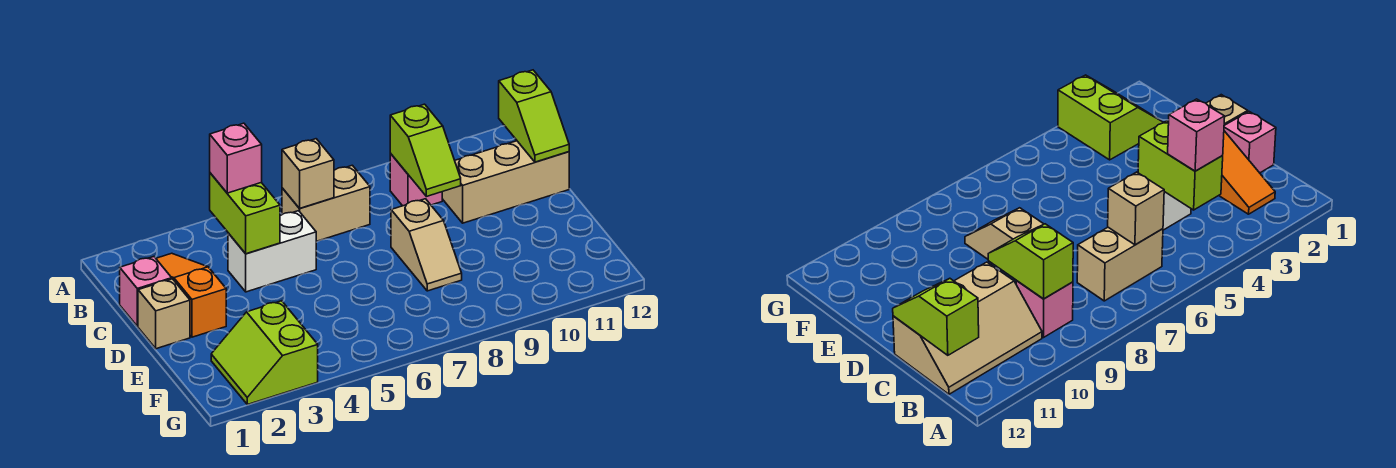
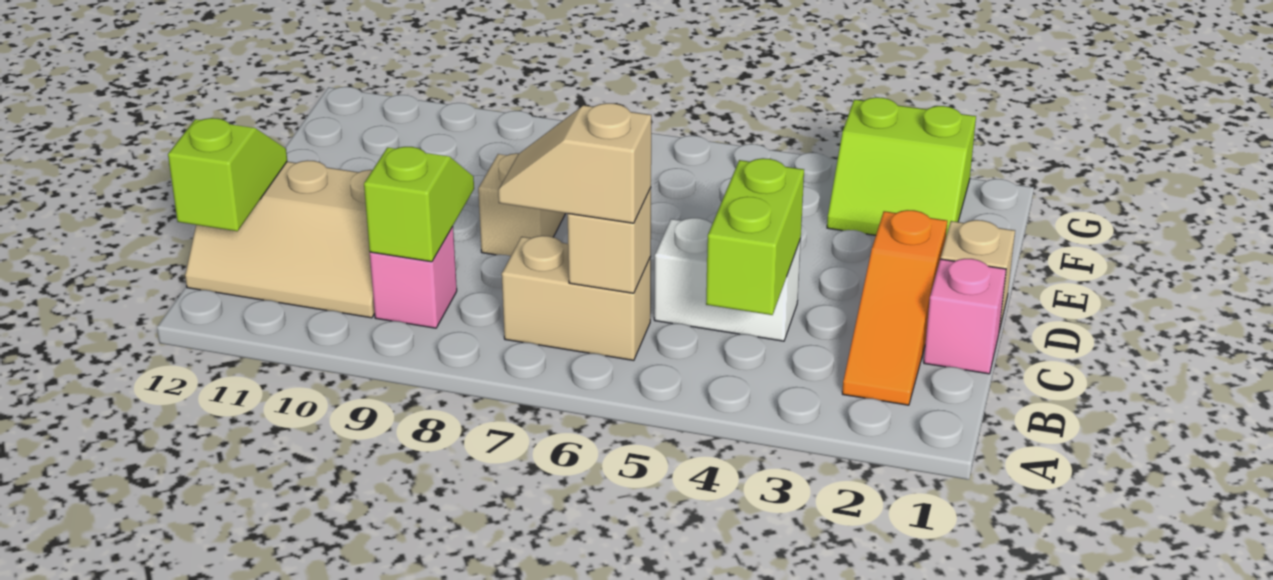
pink 1x1 brick [210,123,262,193] -> none
none -> tan 1x2 slope [498,103,651,223]
lime 2x2 slope [211,301,318,404] -> lime 2x2 slope turned to [827,97,976,236]

